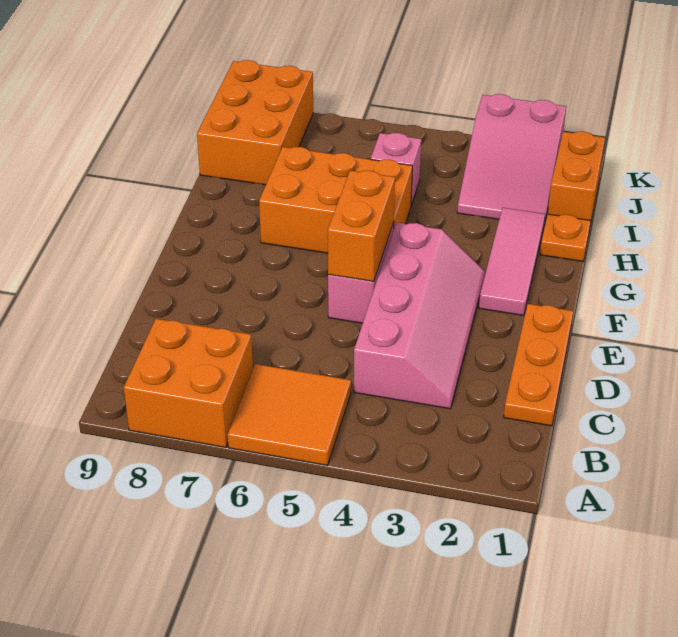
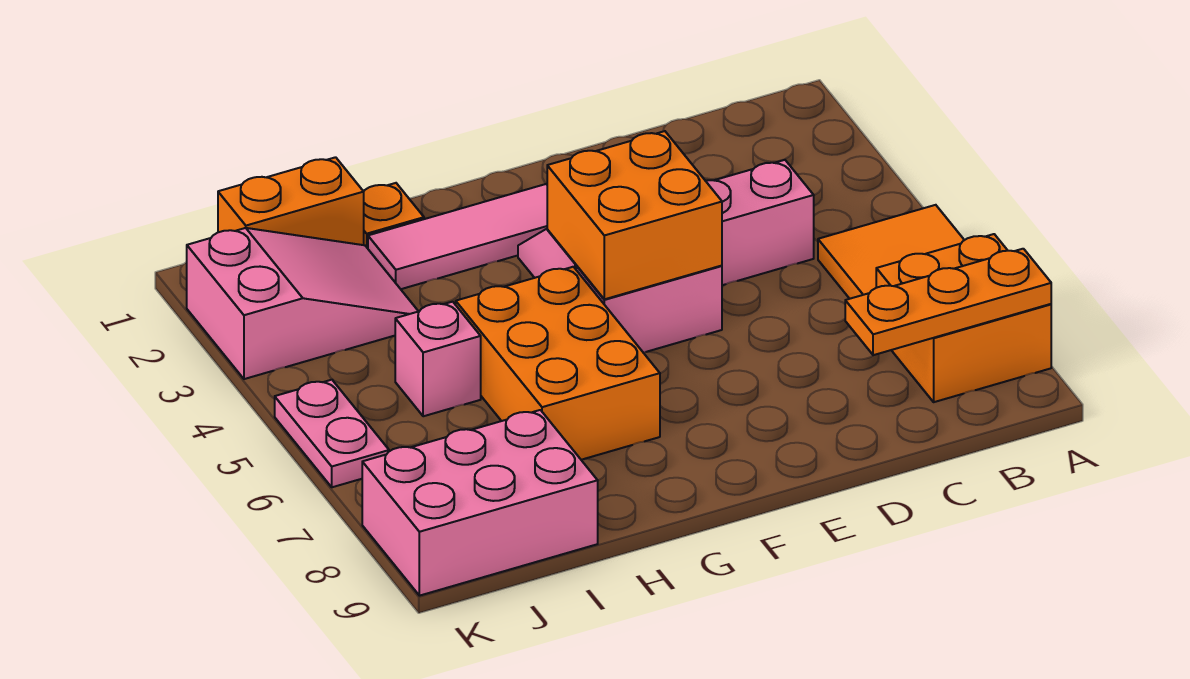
orange 1x3 plate [504,304,573,426] -> orange 1x3 plate moved to [845,249,1051,355]
orange 1x2 brick [328,171,395,282] -> orange 2x2 brick [547,131,722,299]
orange 2x3 brick [197,60,313,185] -> pink 2x3 brick [362,410,598,596]
none -> pink 1x2 plate [275,380,389,487]

